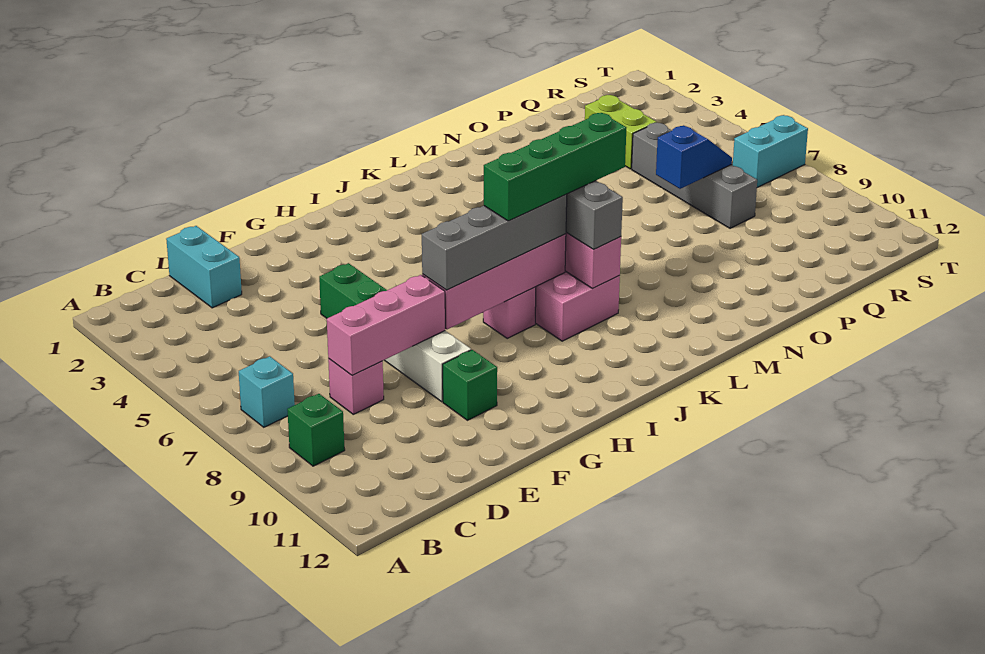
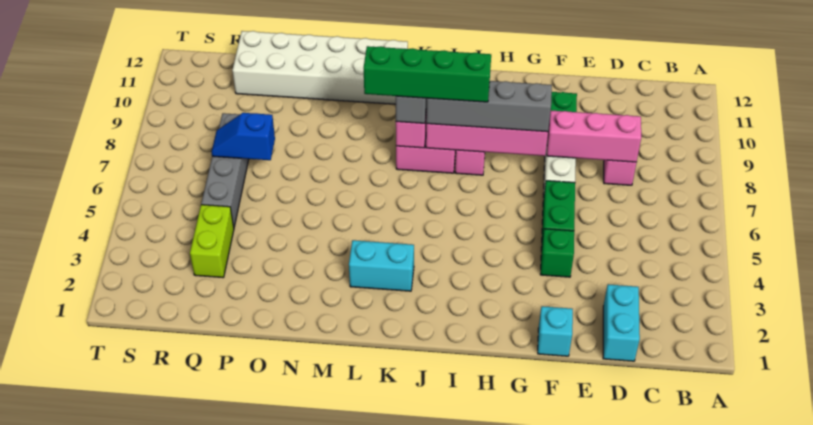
cyan 1x1 brick [239,356,295,427] -> cyan 1x1 brick moved to [538,306,573,356]
green 1x1 brick [287,394,345,466] -> green 1x1 brick moved to [540,229,574,277]
none -> white 2x6 brick [232,31,408,104]
cyan 1x2 brick [733,115,808,188] -> cyan 1x2 brick moved to [349,240,414,291]

